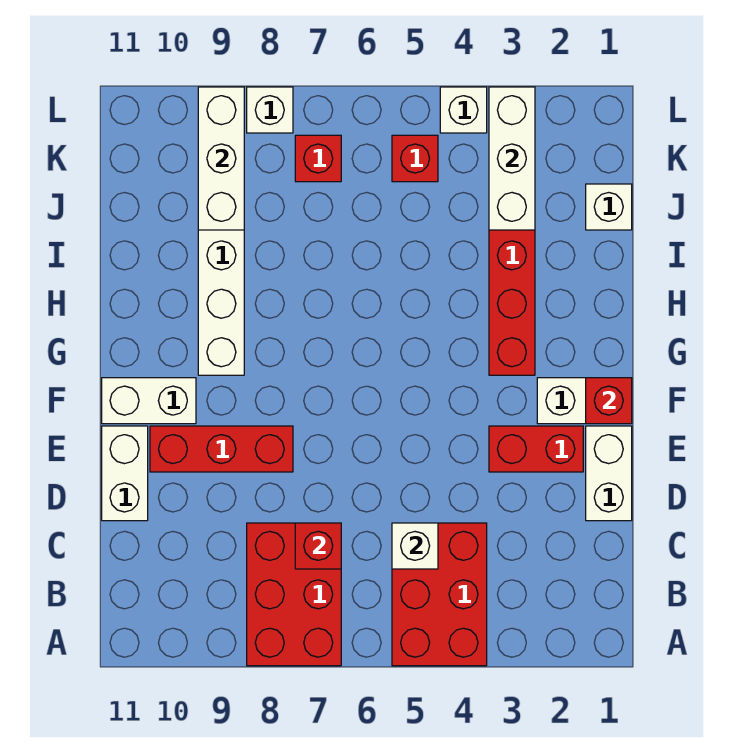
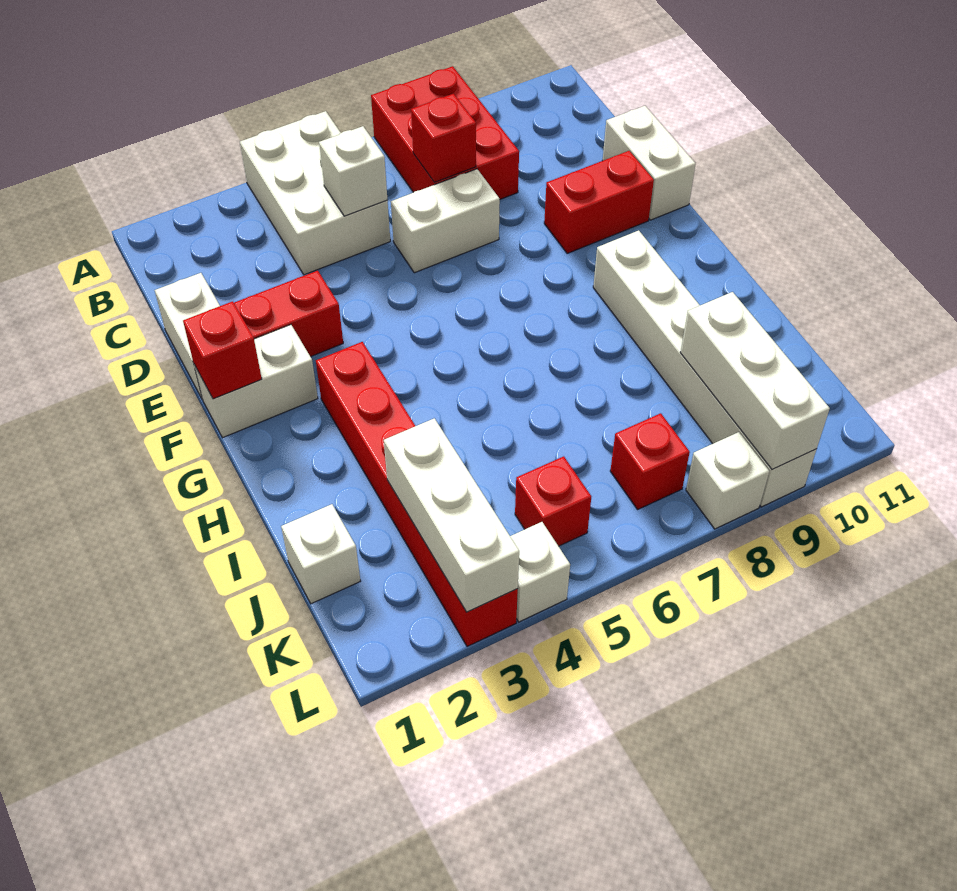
red 2x3 brick [392,523,487,666] -> white 2x3 brick [240,111,390,275]
red 1x3 brick [150,426,293,472] -> red 1x2 brick [544,151,654,253]
white 1x2 brick [102,378,196,424] -> white 1x2 brick moved to [391,169,500,273]

